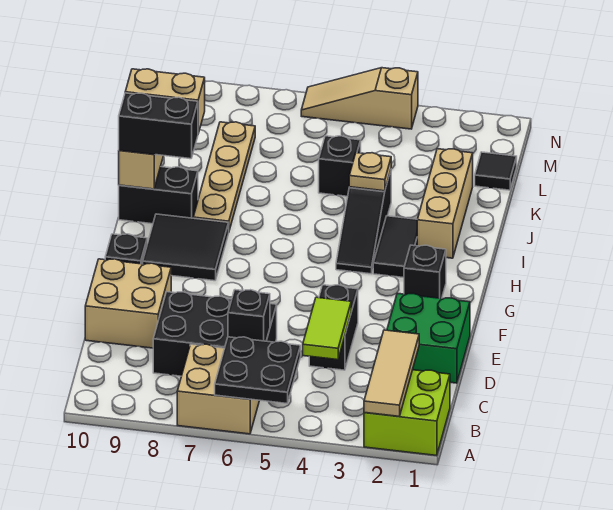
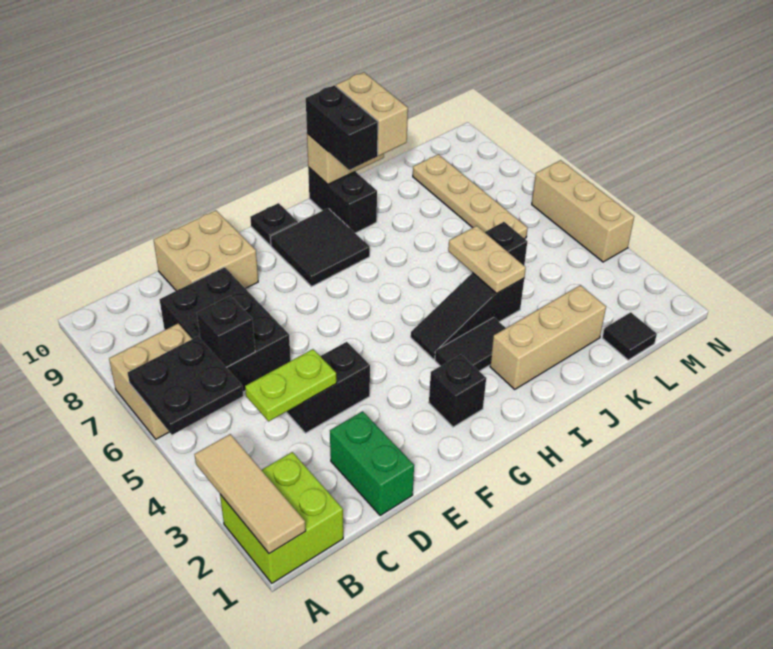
tan 1x3 tile [364,330,419,416] -> tan 1x3 tile turned to [195,434,306,554]
lime 1x2 tile [303,297,351,360] -> lime 1x2 plate [245,349,337,421]
green 2x2 brick [387,293,470,383] -> green 1x2 brick [330,411,414,516]
tan 1x4 plate [193,122,255,230] -> tan 1x4 plate turned to [413,154,528,239]
tan 1x1 plate [349,153,391,191] -> tan 1x2 plate [448,226,526,293]
tan 1x3 slope [301,68,418,129] -> tan 1x3 brick [532,160,634,262]

